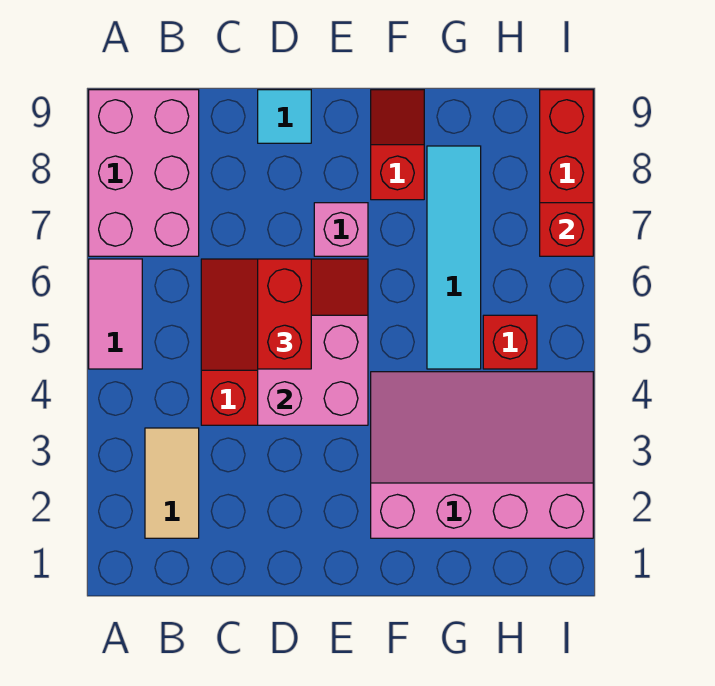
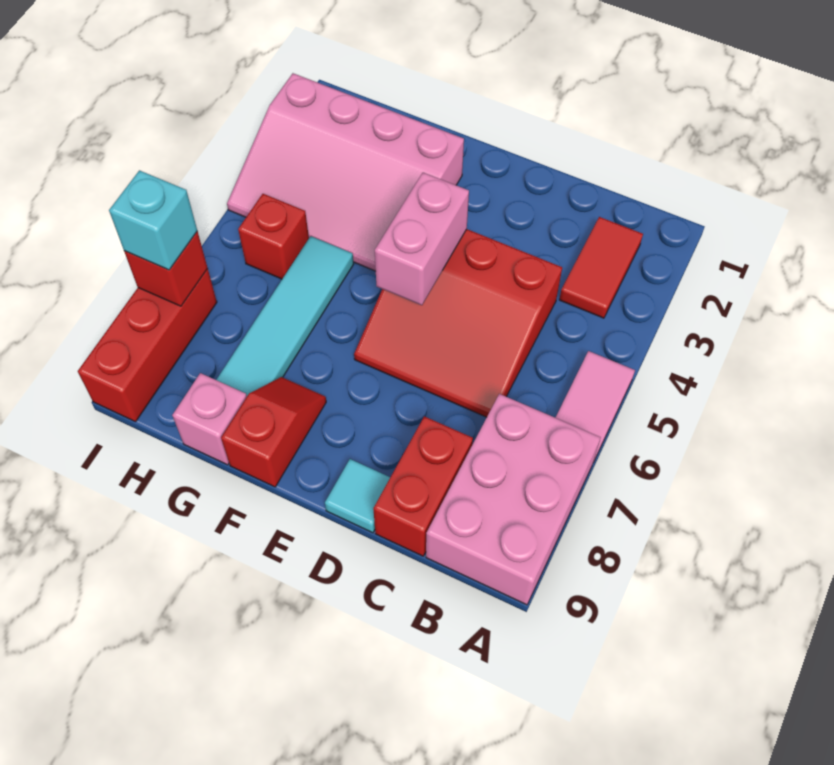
tan 1x2 tile [145,428,199,538] -> red 1x2 tile [559,217,643,318]
pink 2x2 brick [258,315,368,425] -> pink 1x2 brick [375,173,469,305]
red 1x2 brick [258,259,311,369] -> red 1x2 brick moved to [373,416,473,556]
pink 1x1 brick [314,203,368,256] -> pink 1x1 brick moved to [172,373,247,465]
red 1x2 slope [371,90,424,200] -> red 1x2 slope turned to [221,377,326,487]
none -> cyan 1x1 brick [109,170,197,270]

